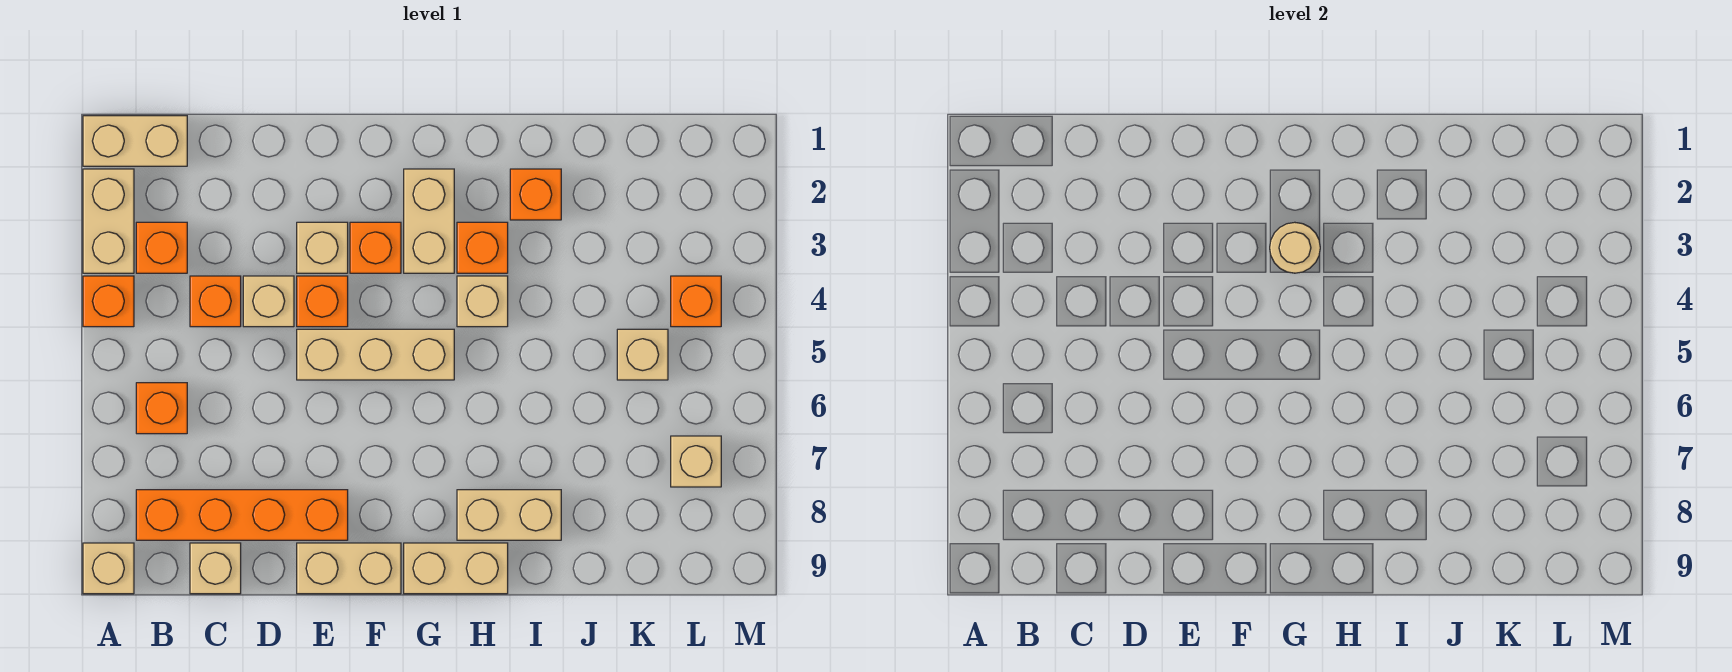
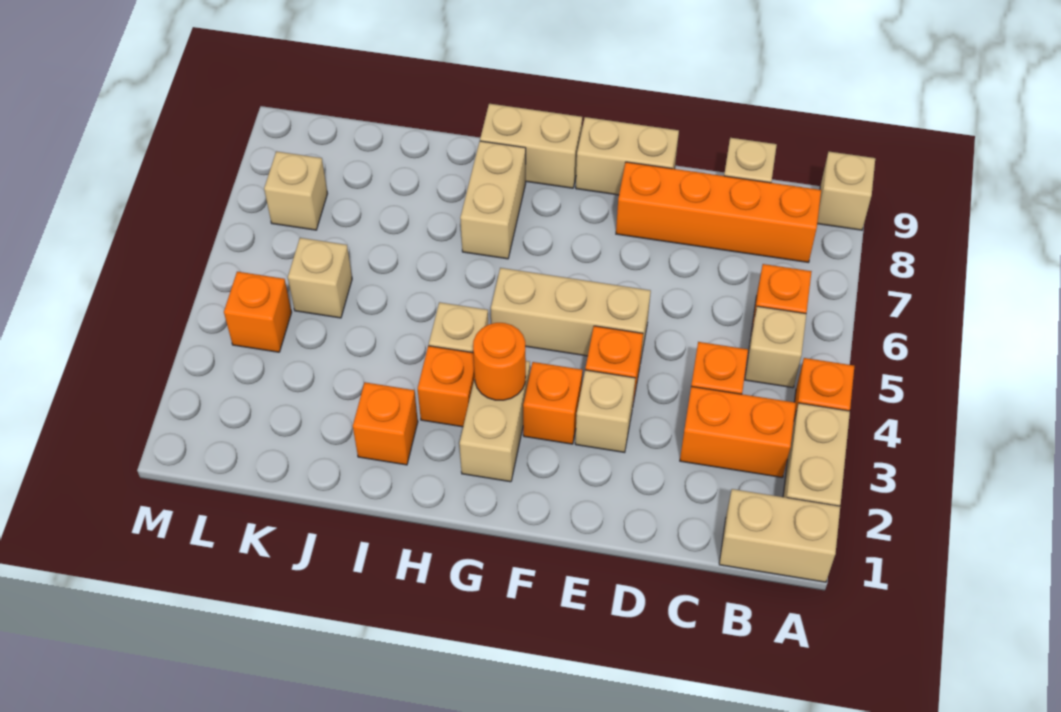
orange 1x1 brick [136,222,187,273] -> orange 1x2 brick [680,386,796,478]
tan 1x1 brick [243,276,294,327] -> tan 1x1 brick moved to [745,306,806,388]
tan 1x1 round brick [1270,222,1320,273] -> orange 1x1 round brick [473,323,526,400]
tan 1x2 brick [457,490,561,540] -> tan 1x2 brick turned to [460,141,526,259]

